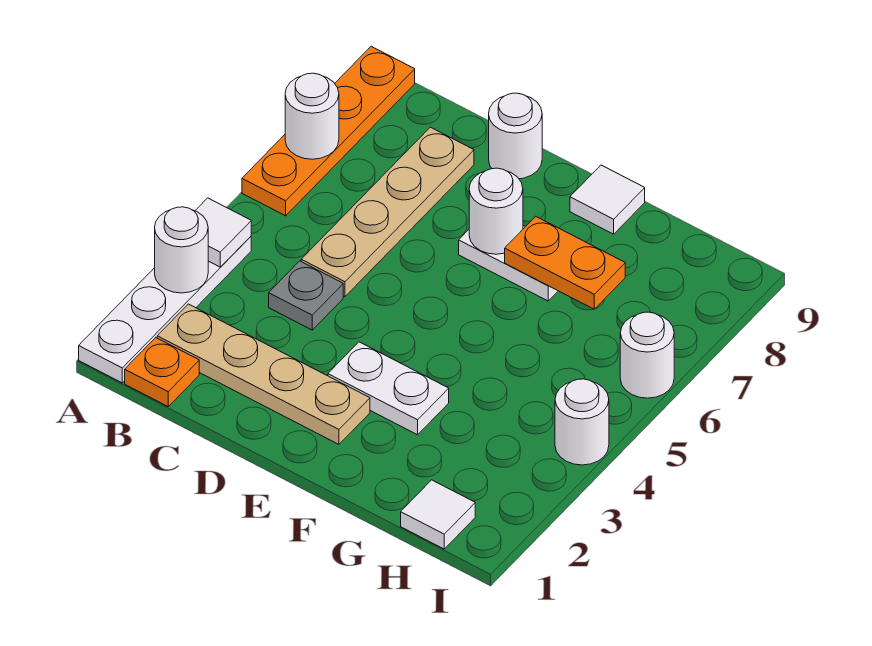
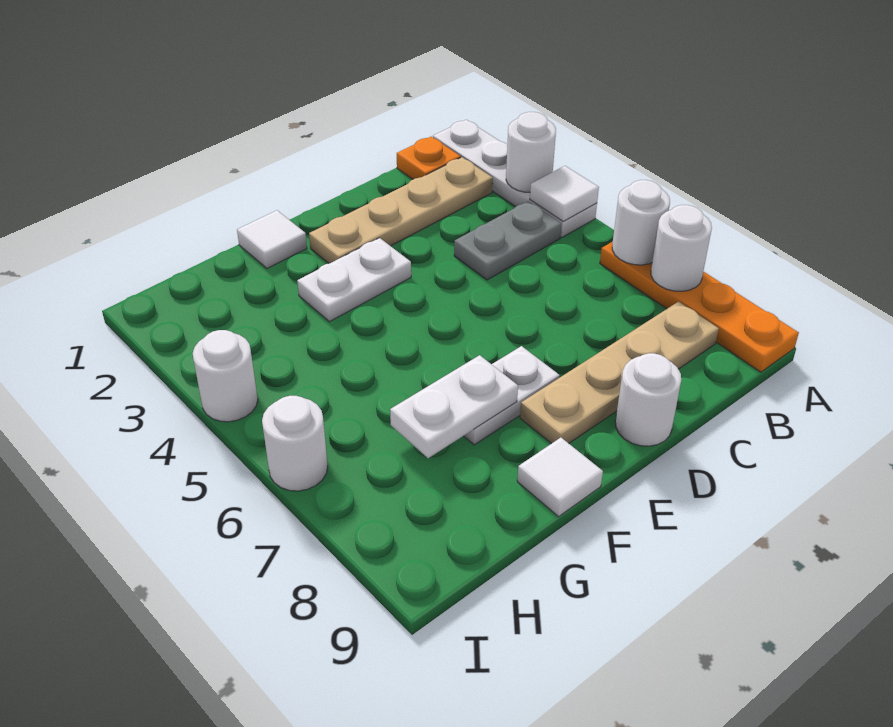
grey 1x1 plate [269,261,343,330] -> grey 1x2 plate [454,201,561,280]
tan 1x4 plate [301,127,474,297] -> tan 1x4 plate turned to [520,302,719,444]
white 1x1 round brick [469,168,523,254] -> white 1x1 round brick moved to [612,180,670,265]
orange 1x2 plate [505,216,625,309] -> white 1x2 plate [390,355,518,458]
white 1x1 tile [401,480,475,549] -> white 1x1 tile moved to [237,210,307,268]

